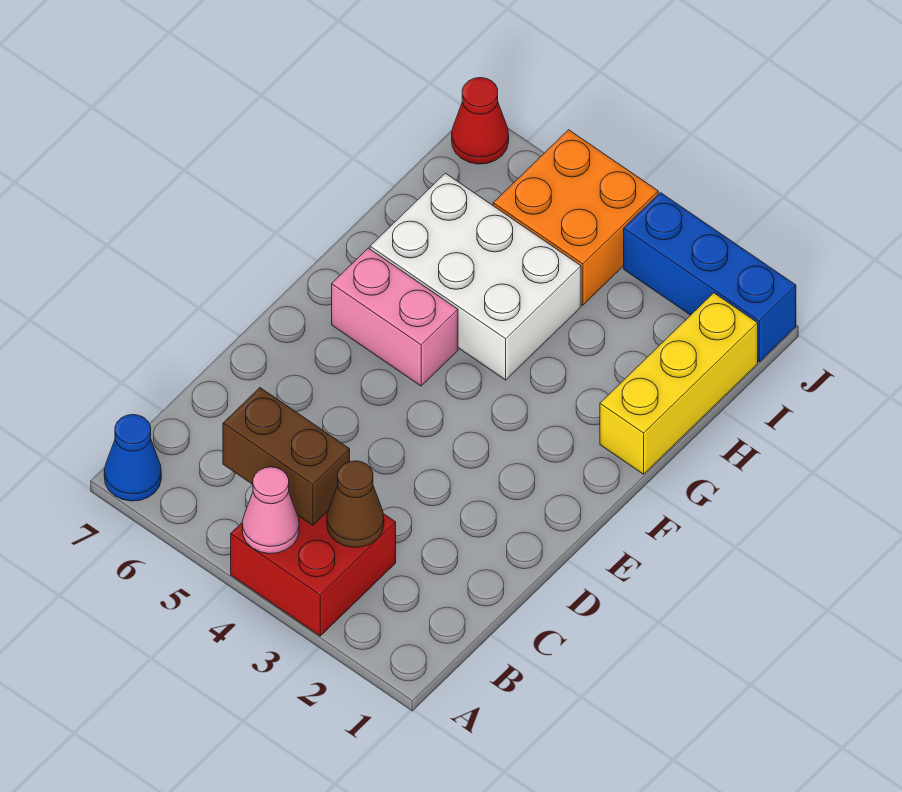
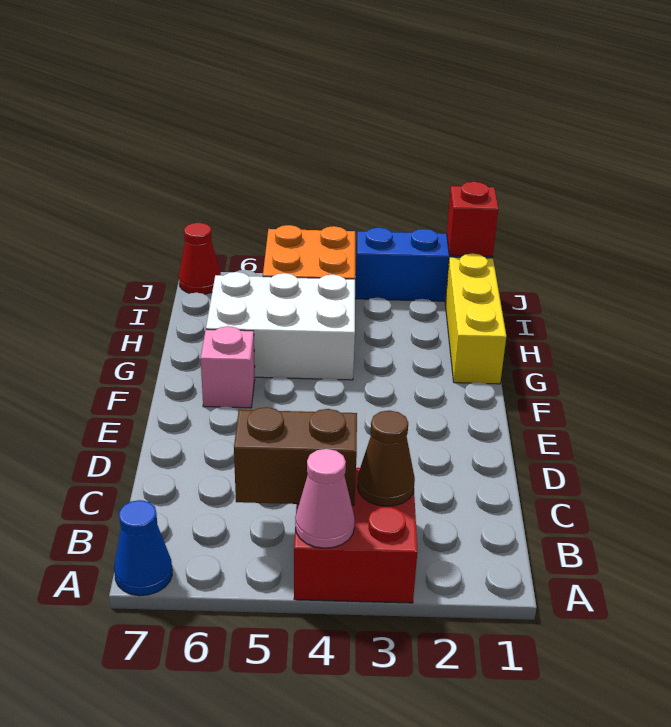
pink 1x2 brick [332,248,458,386] -> pink 1x1 brick [201,326,255,408]
none -> red 1x1 brick [447,182,498,257]

